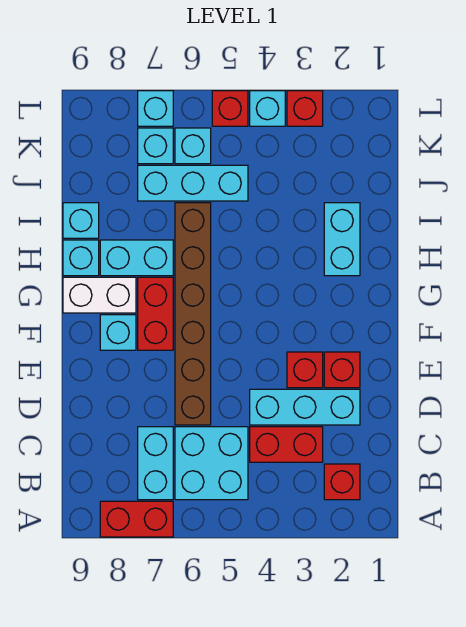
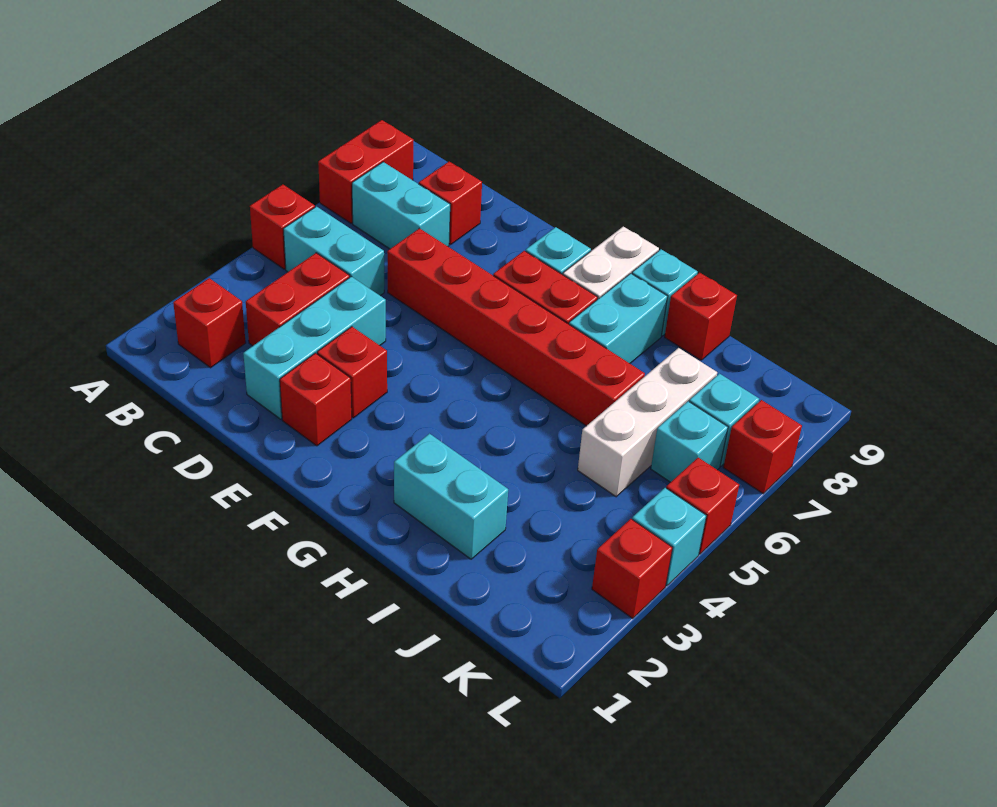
none -> red 1x1 brick [250,185,315,269]
cyan 2x2 brick [175,427,248,500] -> cyan 1x2 brick [283,207,384,296]
none -> red 1x1 brick [419,162,482,245]
brown 1x6 brick [175,203,211,425] -> red 1x6 brick [387,228,645,426]
cyan 1x1 brick [63,203,99,238] -> red 1x1 brick [665,273,737,360]
cyan 1x3 brick [138,165,248,201] -> white 1x3 brick [578,348,717,497]
cyan 1x1 brick [138,91,173,126] -> red 1x1 brick [723,400,802,494]

